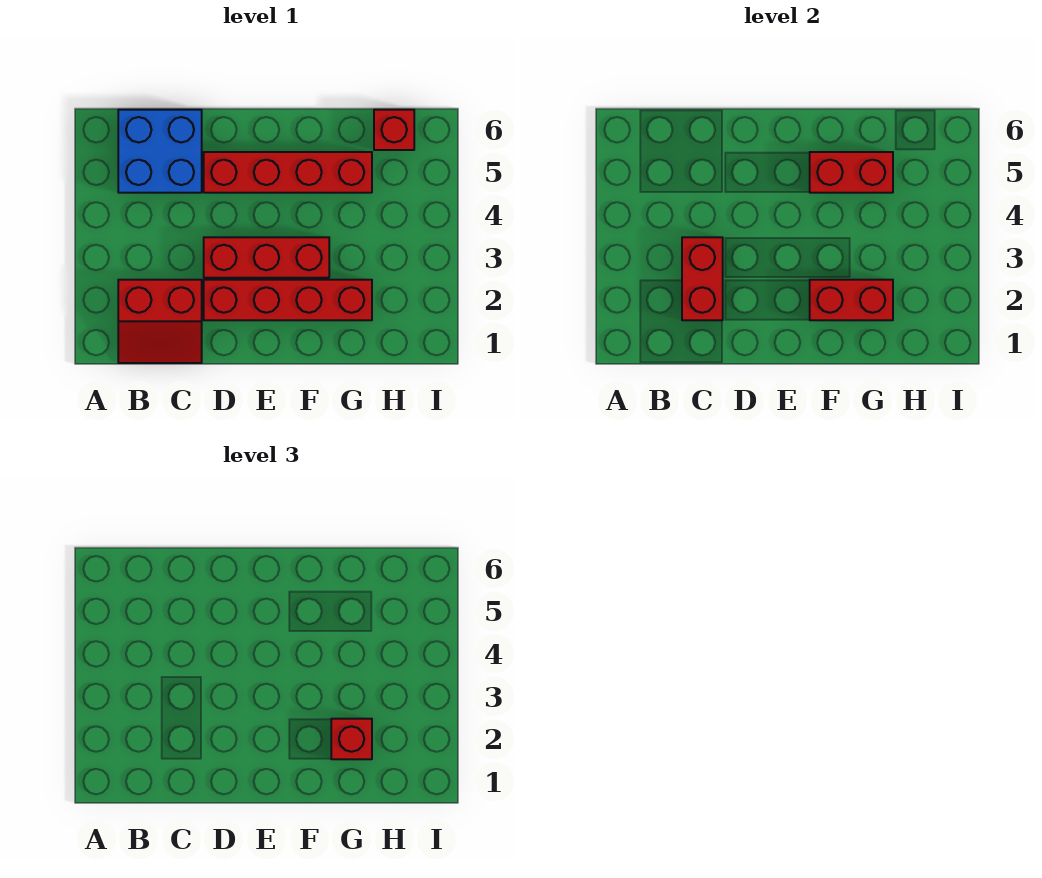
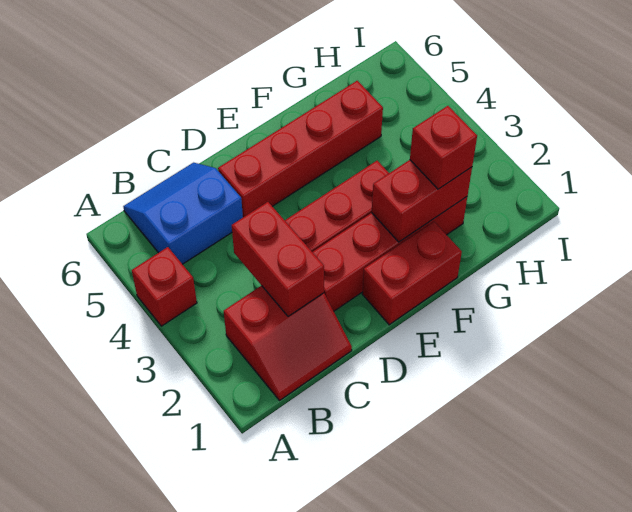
blue 2x2 brick [118,110,202,193] -> blue 2x2 slope [123,163,243,264]
red 1x2 brick [810,152,893,193] -> red 1x2 brick moved to [362,222,462,325]
red 1x1 brick [374,110,414,150] -> red 1x1 brick moved to [132,247,197,326]

